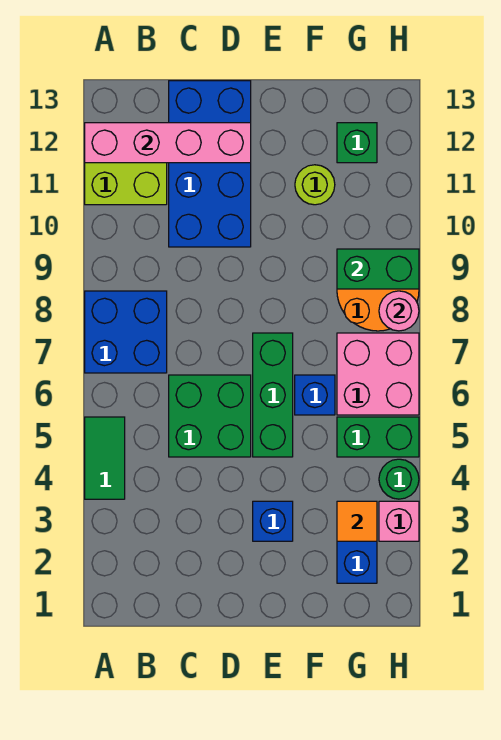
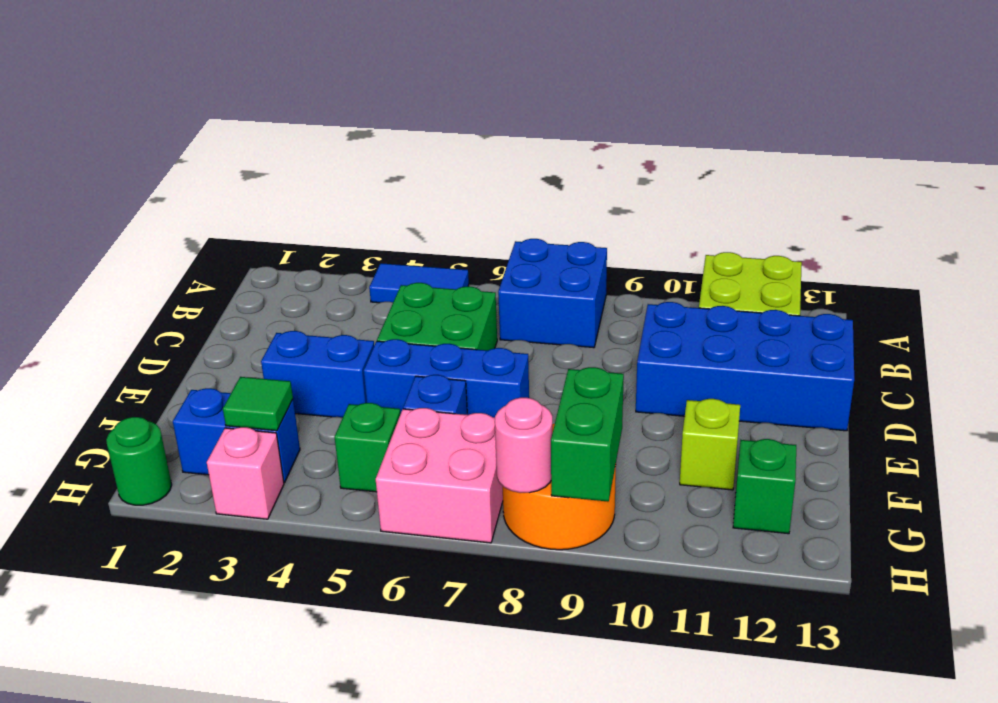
green 1x2 tile [85,417,125,499] -> blue 1x2 tile [369,263,469,303]
pink 1x4 brick [85,123,251,163] -> none
blue 1x1 brick [253,501,293,541] -> blue 1x2 brick [261,331,374,418]
green 1x3 brick [253,333,293,457] -> blue 1x3 brick [364,339,529,417]
lime 1x1 round brick [295,165,335,205] -> lime 1x1 brick [680,399,740,490]
orange 1x1 tile [337,501,377,541] -> green 1x1 tile [223,377,293,431]
green 1x2 brick [337,417,419,457] -> green 1x1 brick [335,403,400,492]
green 1x1 round brick [379,459,419,499] -> green 1x1 round brick moved to [106,417,172,505]

